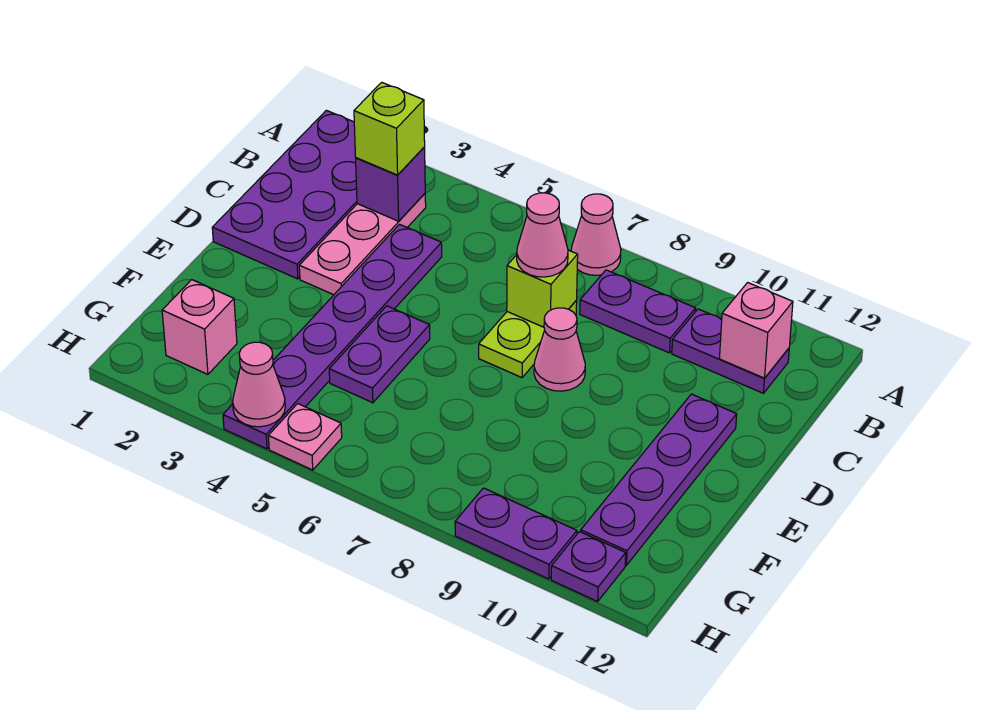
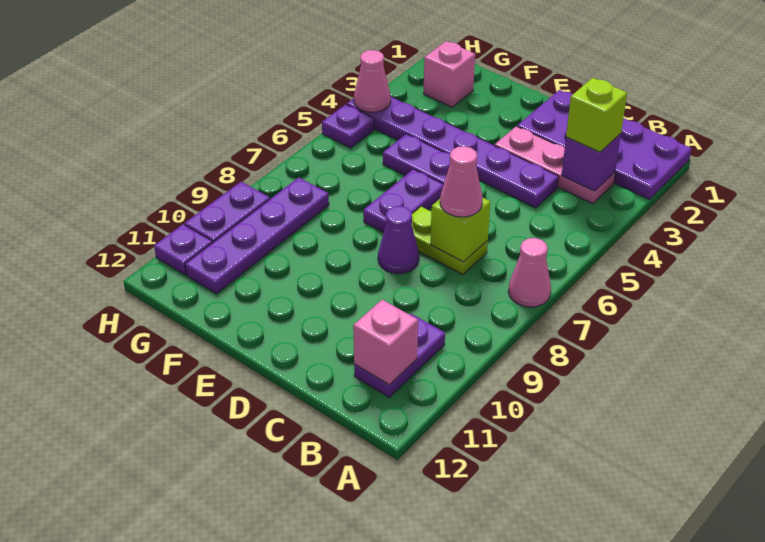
purple 1x2 plate [580,270,696,353] -> purple 1x2 plate moved to [363,169,444,233]
pink 1x1 cone [534,308,585,391] -> purple 1x1 cone [378,206,419,274]
purple 1x4 plate [581,394,737,565] -> purple 1x4 plate turned to [185,178,329,294]
pink 1x1 plate [268,404,342,470] -> purple 1x1 plate [322,105,374,148]

